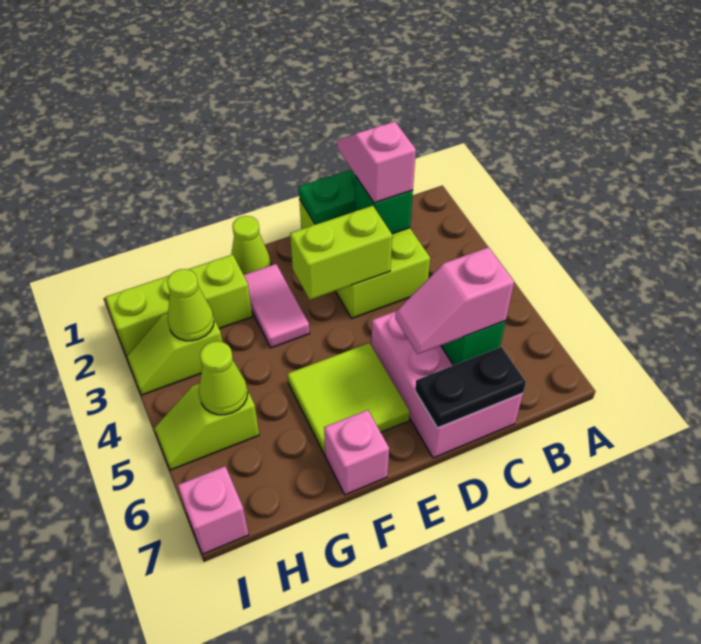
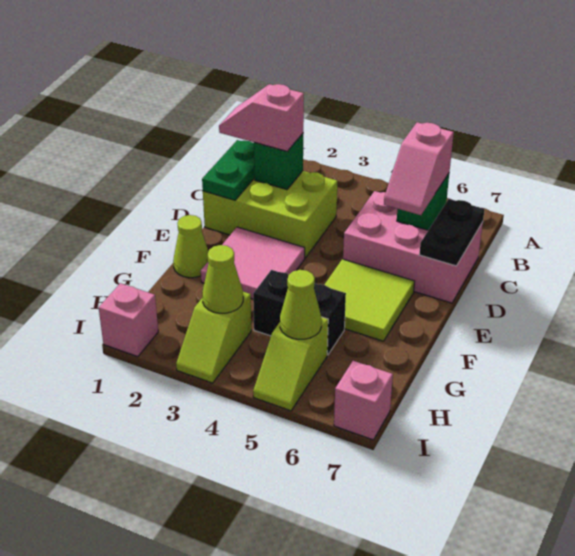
lime 1x2 brick [290,206,392,300] -> none
pink 1x2 tile [244,264,310,348] -> pink 2x2 tile [201,227,305,299]
pink 1x1 brick [324,410,389,495] -> pink 1x1 brick moved to [99,283,158,357]
lime 1x3 brick [105,254,252,356] -> none
none -> black 1x2 brick [253,270,346,355]

